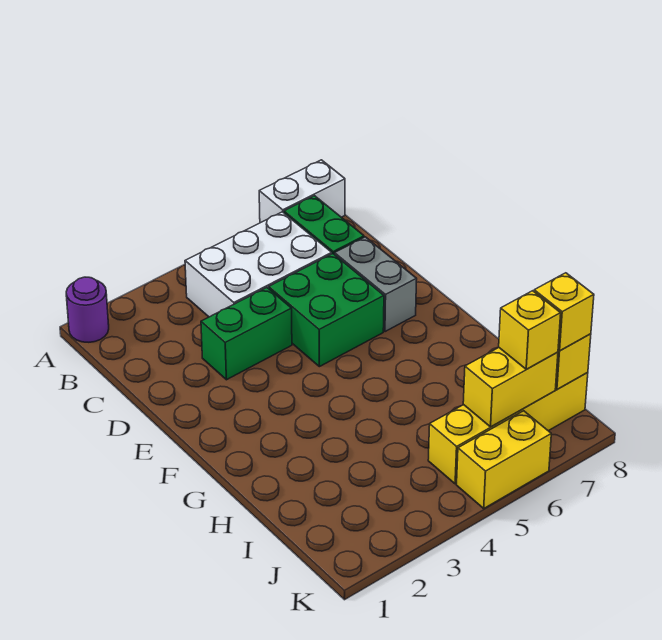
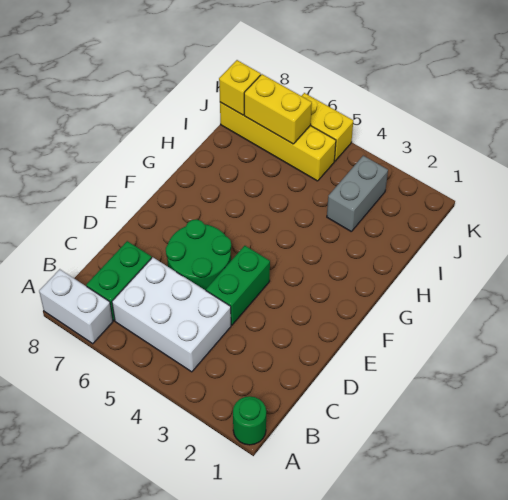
purple 1x1 round brick [66,277,109,342] -> green 1x1 round brick [233,396,266,445]
green 1x2 brick [201,288,292,380] -> green 1x2 brick turned to [206,246,270,325]
green 2x2 brick [269,254,384,367] -> green 2x2 round brick [166,219,231,290]
grey 1x2 brick [335,237,417,332] -> grey 1x2 brick moved to [327,156,388,231]
yellow 1x1 brick [499,291,561,369] -> none
yellow 1x1 brick [534,273,594,351] -> none

